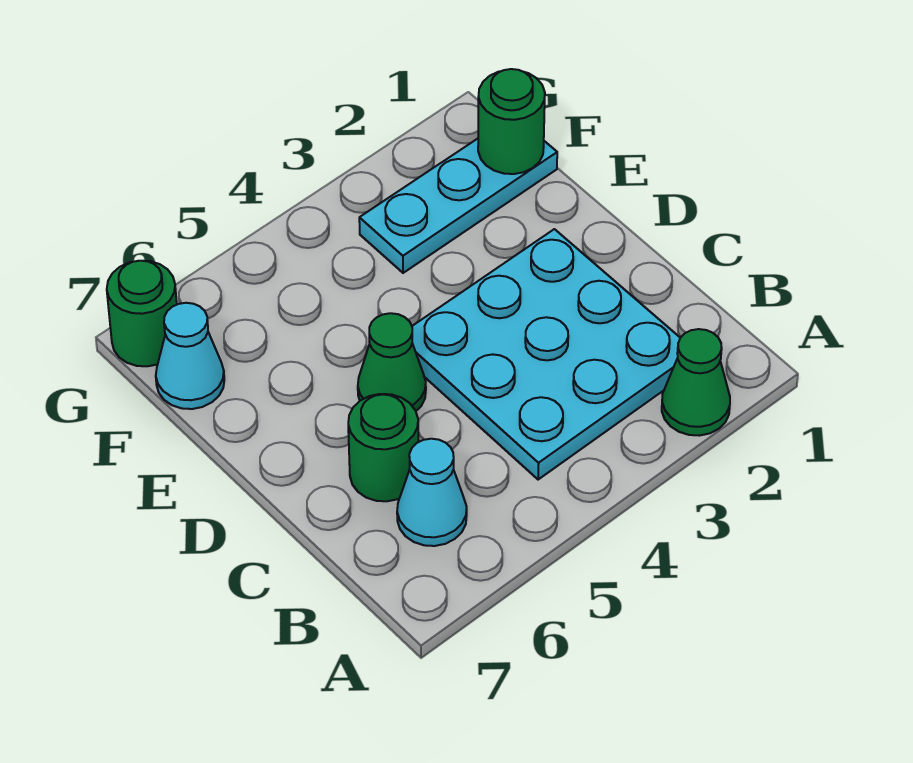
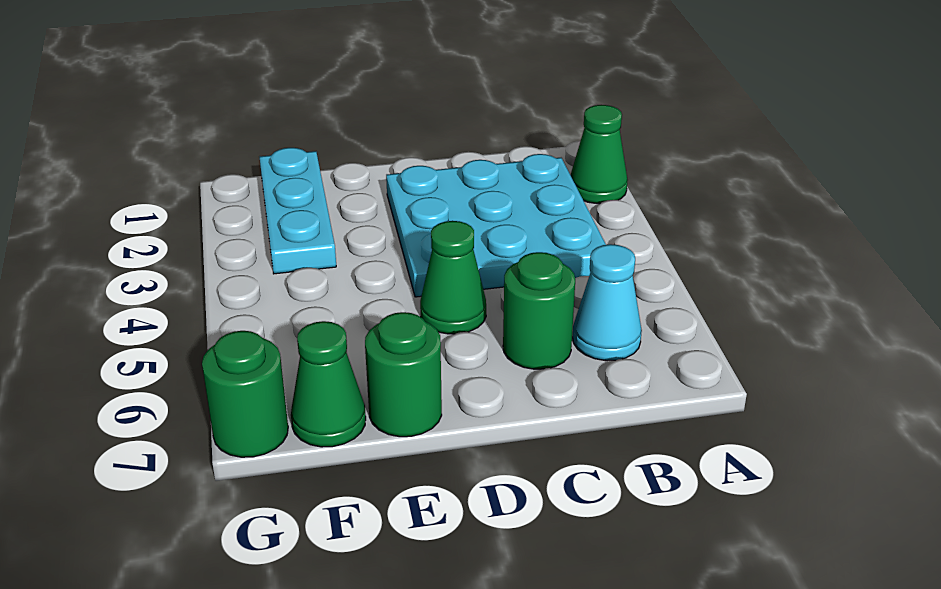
green 1x1 round brick [478,69,545,174] -> green 1x1 round brick moved to [365,312,442,437]
cyan 1x1 cone [156,303,224,409] -> green 1x1 cone [291,321,366,447]

